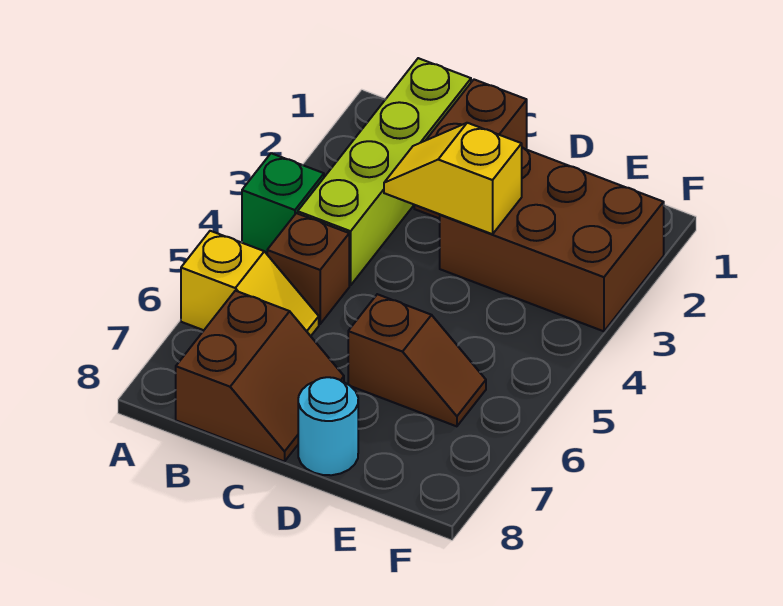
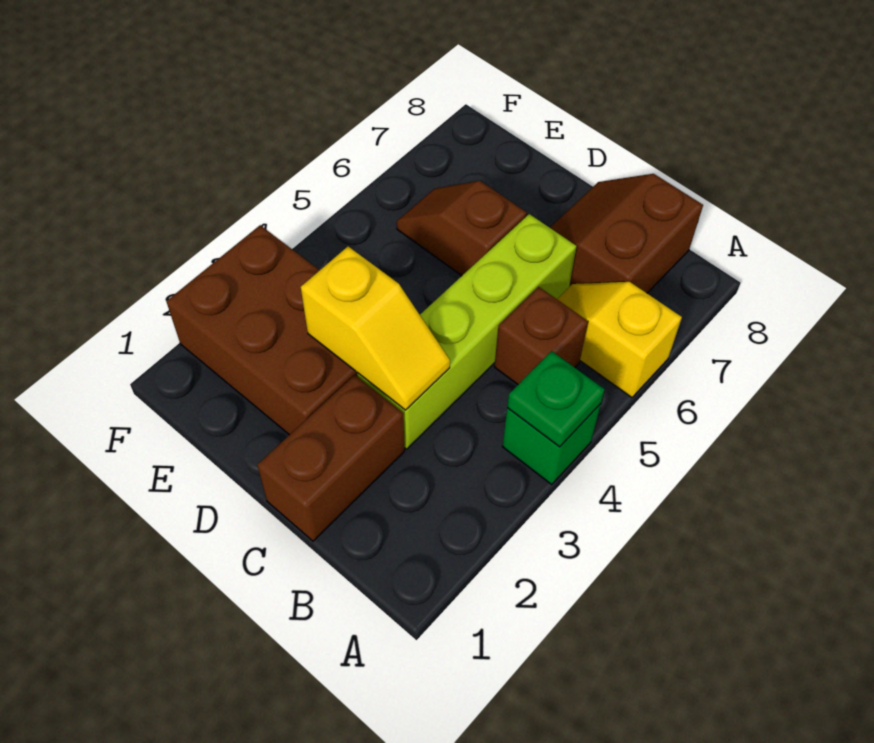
none -> green 1x1 plate [507,351,605,447]
lime 1x4 brick [298,58,471,285] -> lime 1x4 brick moved to [357,214,577,449]
cyan 1x1 round brick [298,377,358,475] -> none

